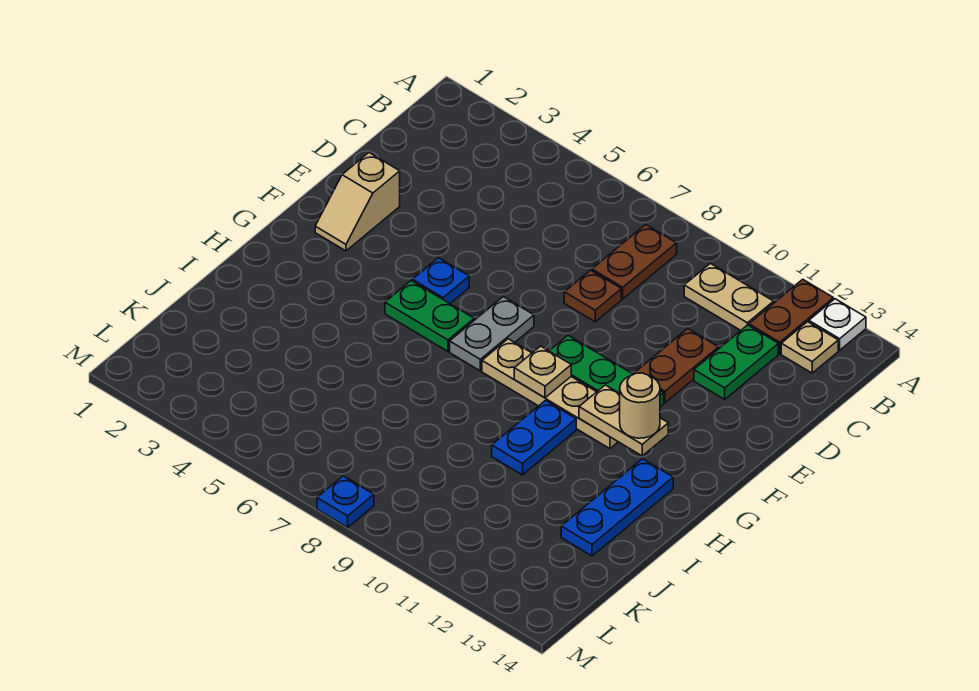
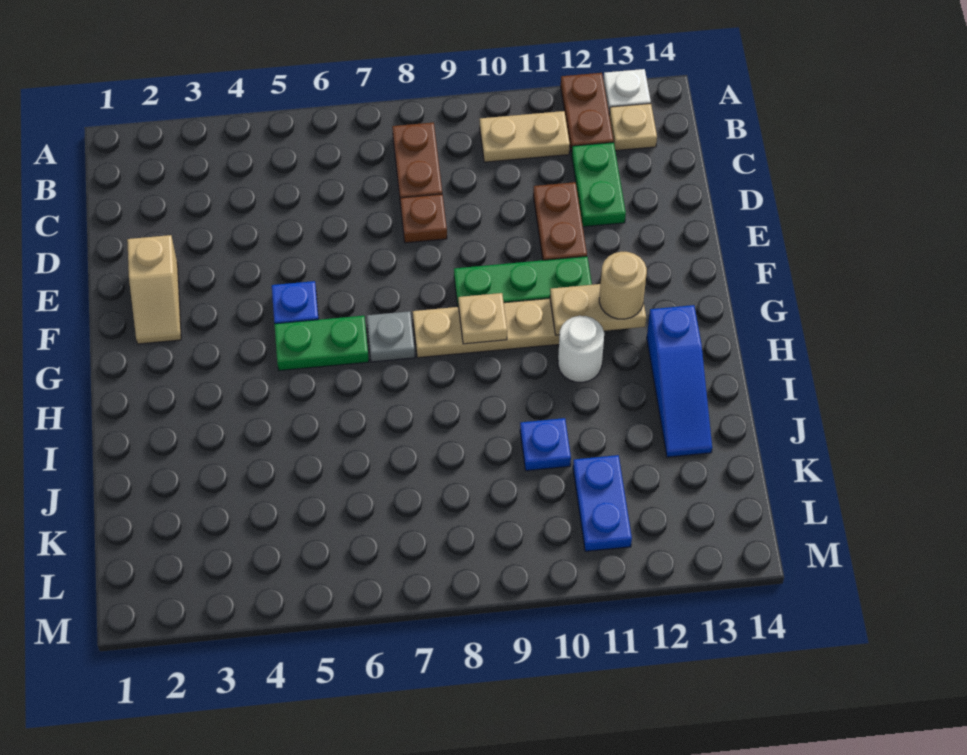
grey 1x2 plate [450,297,534,371] -> grey 1x1 plate [367,311,415,362]
blue 1x2 plate [492,401,576,475] -> blue 1x2 plate moved to [573,455,632,551]
none -> white 1x1 round brick [558,316,604,382]
blue 1x3 plate [561,459,673,556] -> blue 1x3 slope [647,305,712,457]
blue 1x1 plate [317,476,374,527] -> blue 1x1 plate moved to [520,418,571,471]

